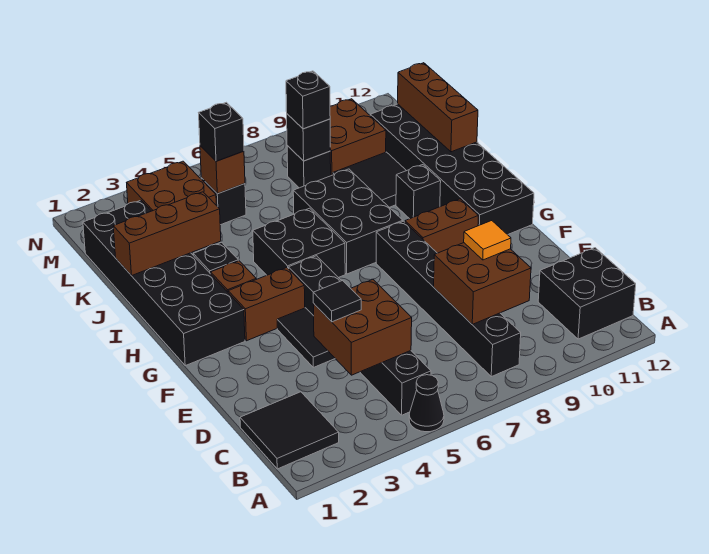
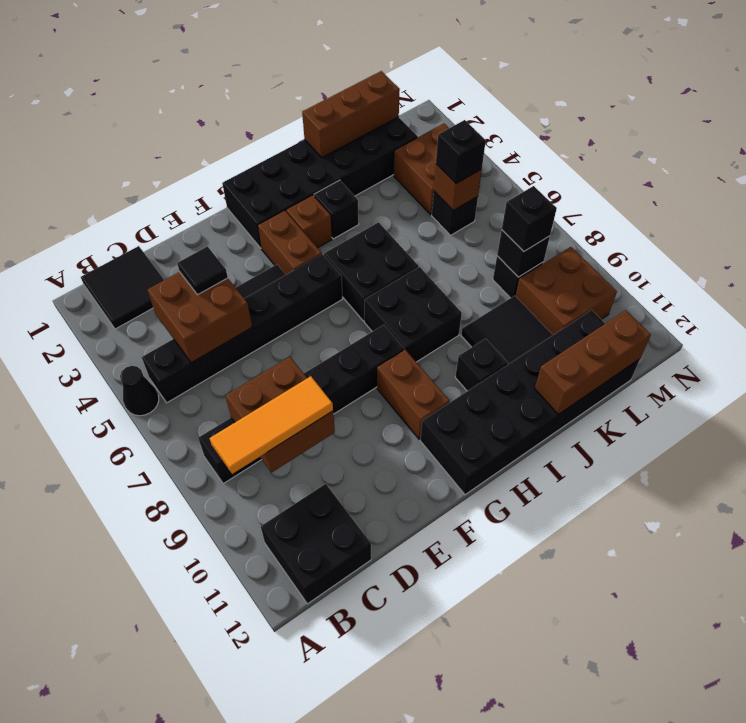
orange 1x1 tile [464,221,511,260] -> orange 1x3 tile [210,376,333,474]
black 2x3 brick [293,169,403,274] -> black 2x2 brick [364,267,462,362]
brown 1x3 brick [113,192,221,276] -> brown 1x3 brick turned to [302,71,400,158]

